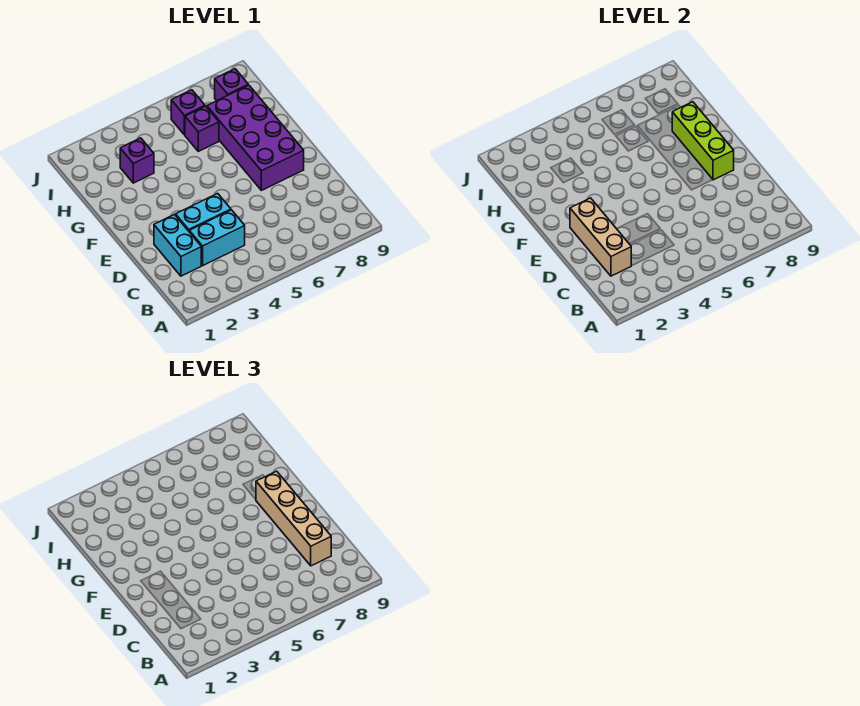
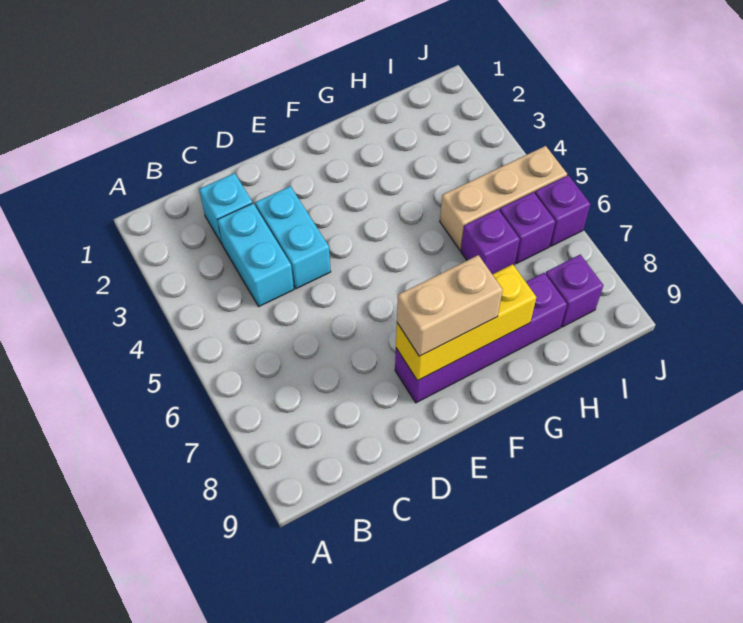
cyan 1x2 brick [154,215,201,276] -> cyan 1x1 brick [199,173,253,244]
tan 1x3 brick [570,198,631,276] -> tan 1x3 brick moved to [440,146,567,250]
tan 1x4 brick [256,471,331,566] -> tan 1x2 brick [397,255,503,356]
purple 2x4 brick [207,85,304,190] -> purple 1x4 brick [395,273,567,403]
lime 1x3 brick [672,102,734,180] -> yellow 1x3 brick [396,264,536,381]
purple 1x1 brick [120,138,154,183] -> purple 1x1 brick moved to [535,175,590,246]

